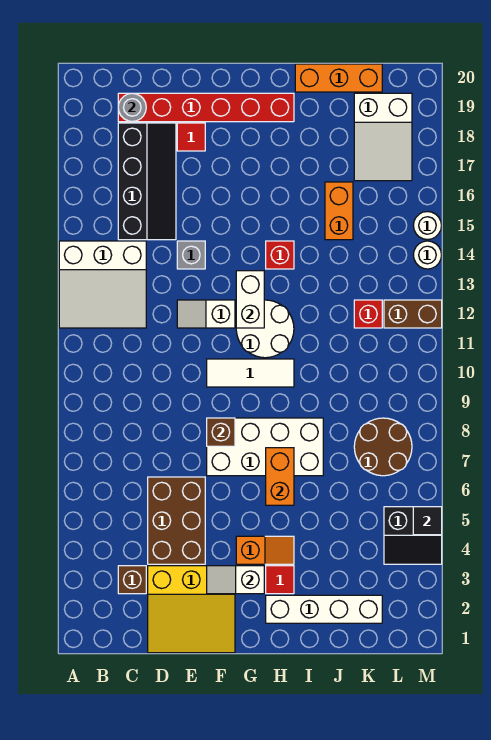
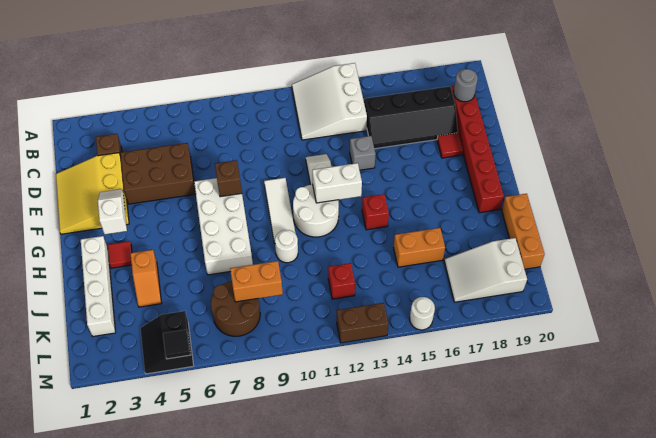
orange 1x2 slope [236,536,294,564] -> orange 1x2 slope moved to [130,250,161,307]
orange 1x2 brick [266,448,294,505] -> orange 1x2 brick moved to [230,261,283,302]
brown 1x2 brick [384,300,442,328] -> brown 1x2 brick turned to [337,303,389,343]
white 1x1 round brick [413,241,441,269] -> white 1x1 round brick moved to [275,230,298,263]

